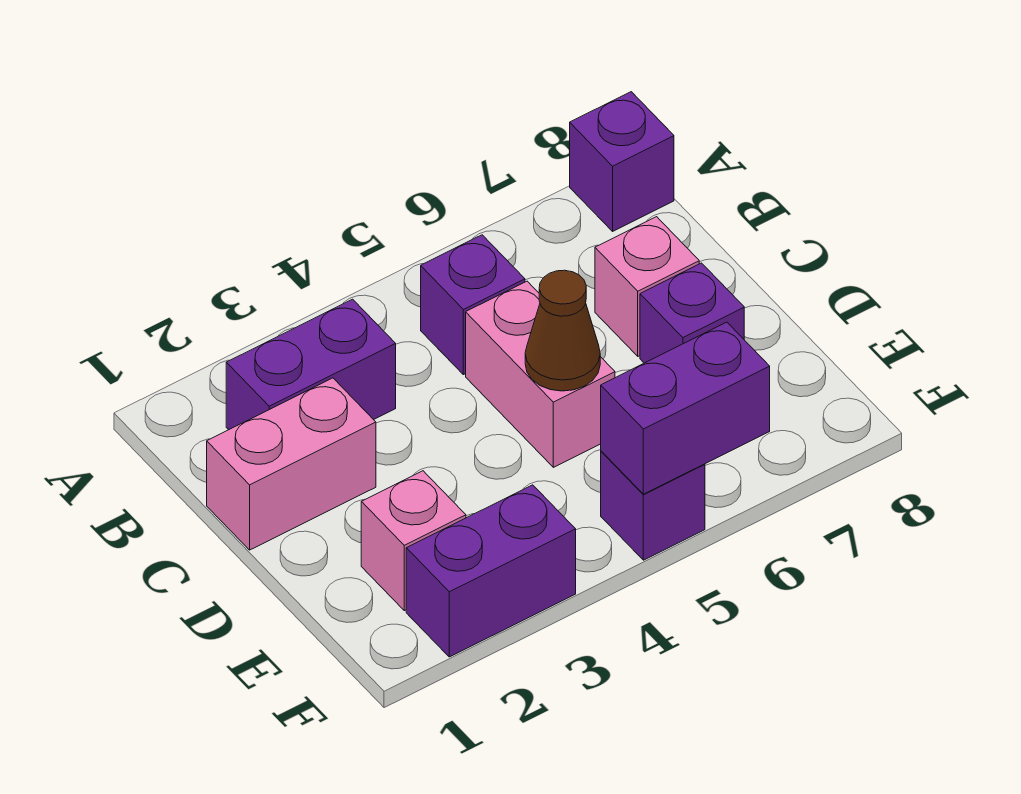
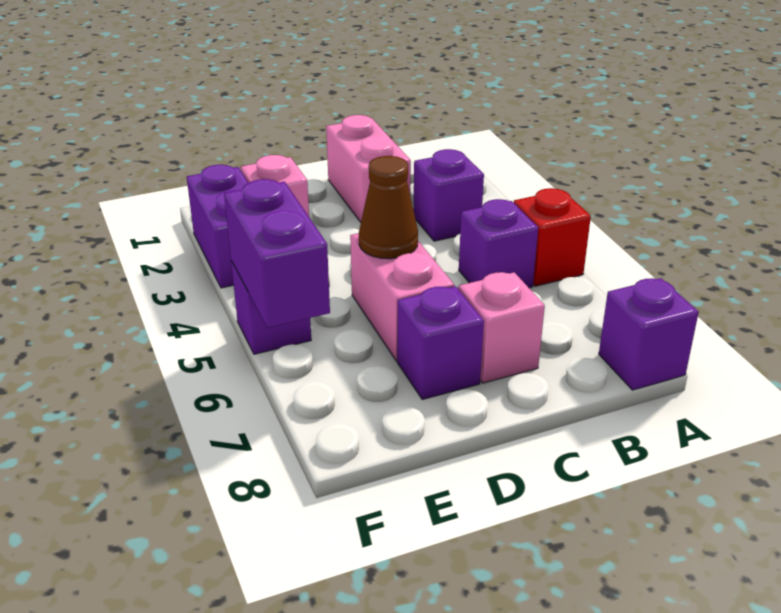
none -> red 1x1 brick [514,188,591,286]
purple 1x2 brick [226,299,396,430] -> purple 1x1 brick [413,149,484,241]
pink 1x2 brick [466,281,615,467] -> pink 1x2 brick turned to [350,233,454,361]

